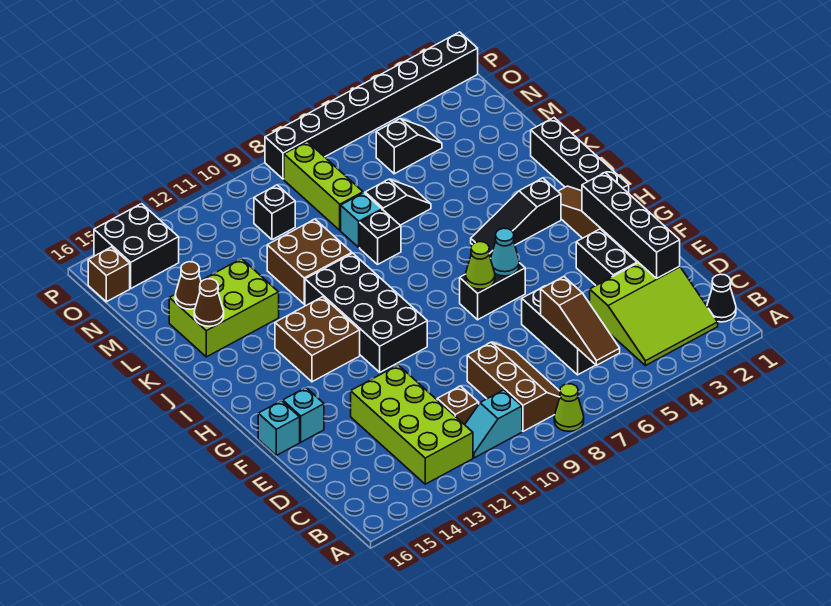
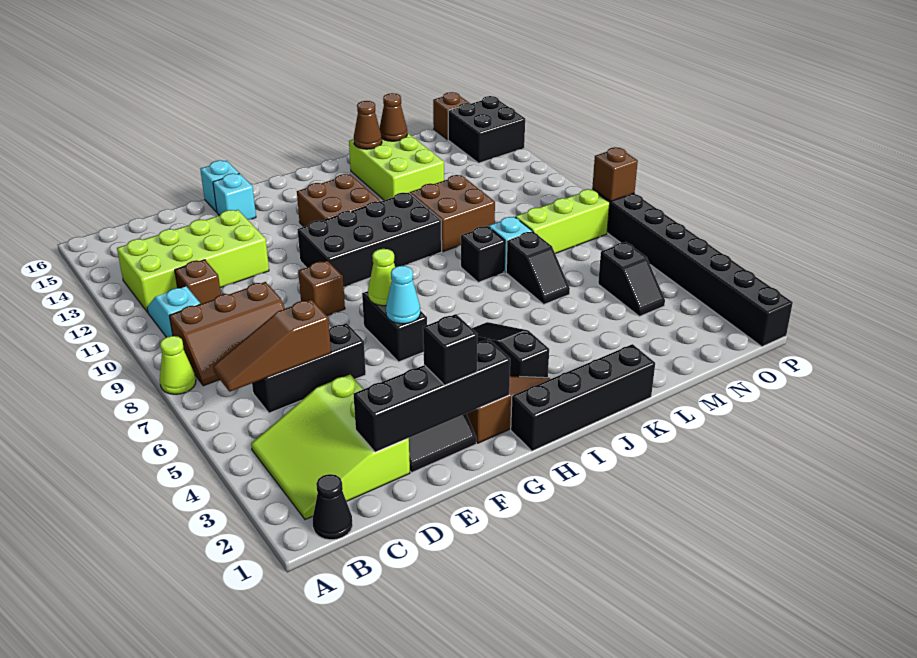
none -> brown 1x1 brick [298,261,345,316]
black 1x1 brick [254,185,295,240] -> black 1x1 brick moved to [423,314,477,385]
none -> brown 1x1 brick [592,147,638,201]

